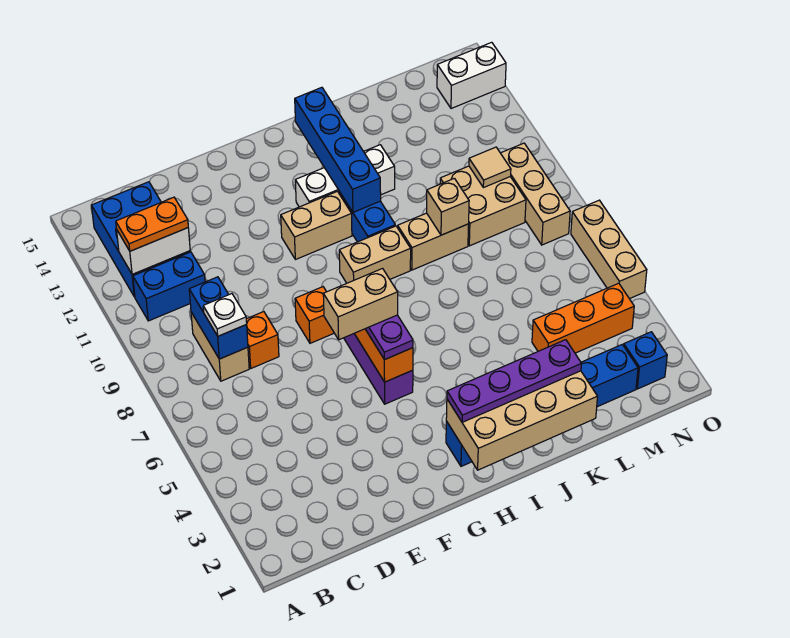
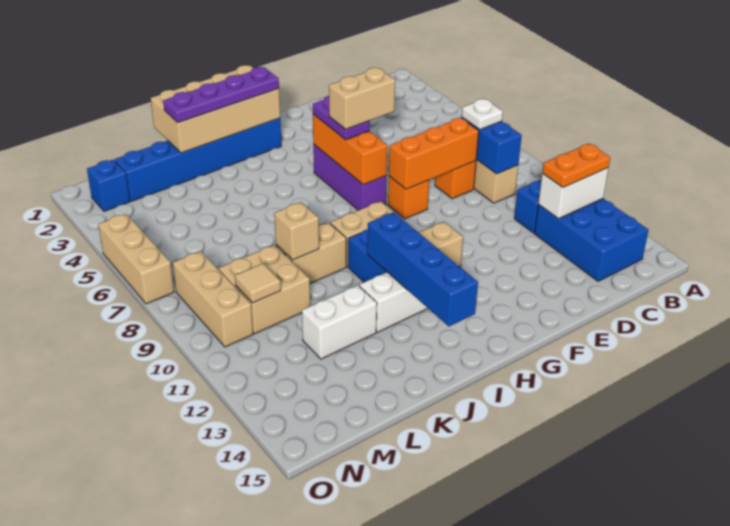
orange 1x3 brick [532,283,634,353] -> orange 1x3 brick moved to [389,118,479,189]
white 1x2 brick [437,42,506,109] -> white 1x2 brick moved to [302,285,377,359]

